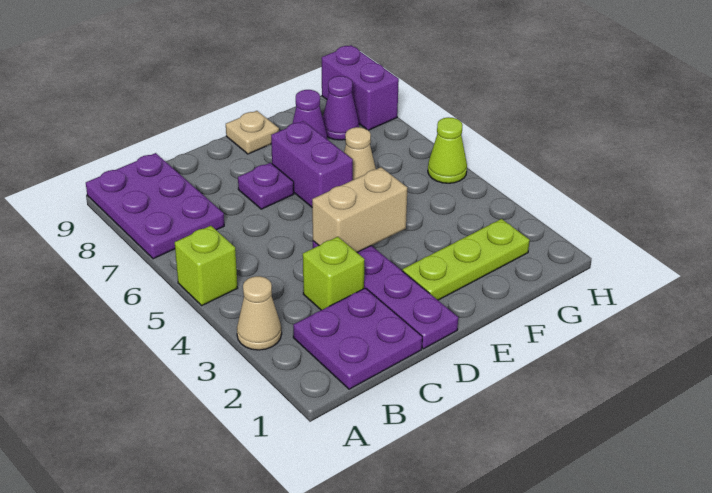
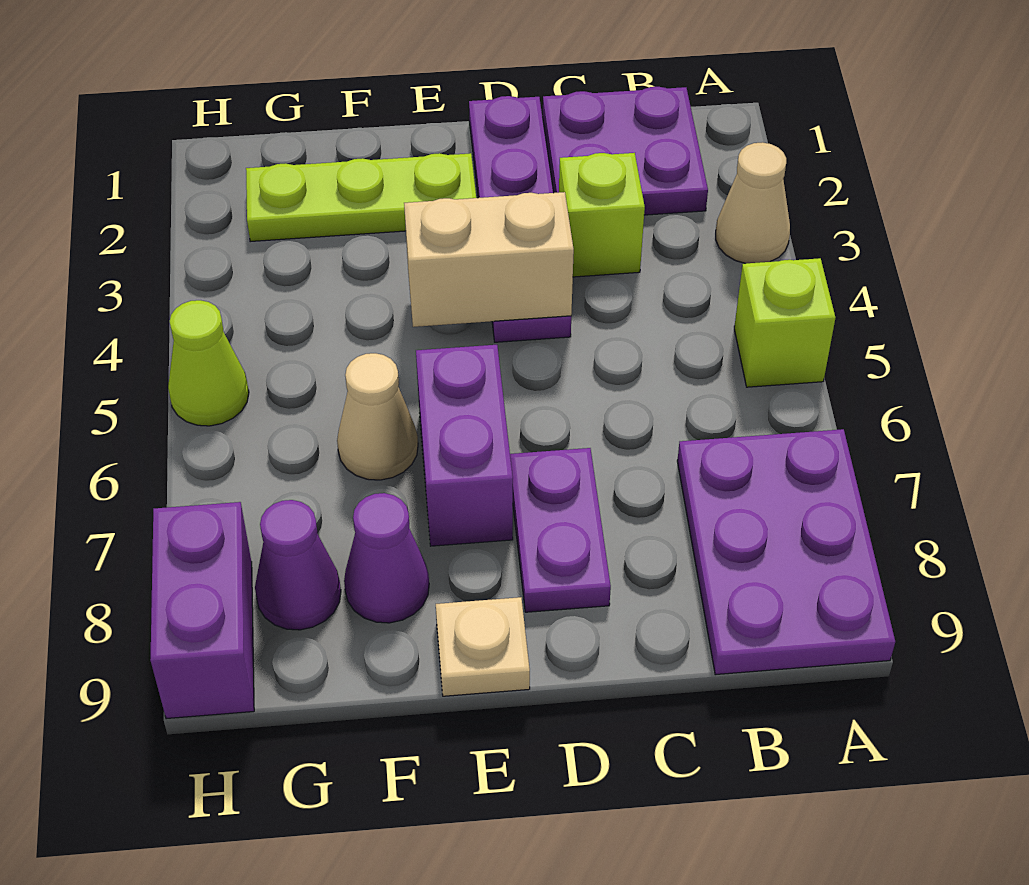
purple 1x1 plate [238,163,294,209] -> purple 1x2 plate [510,448,611,612]

